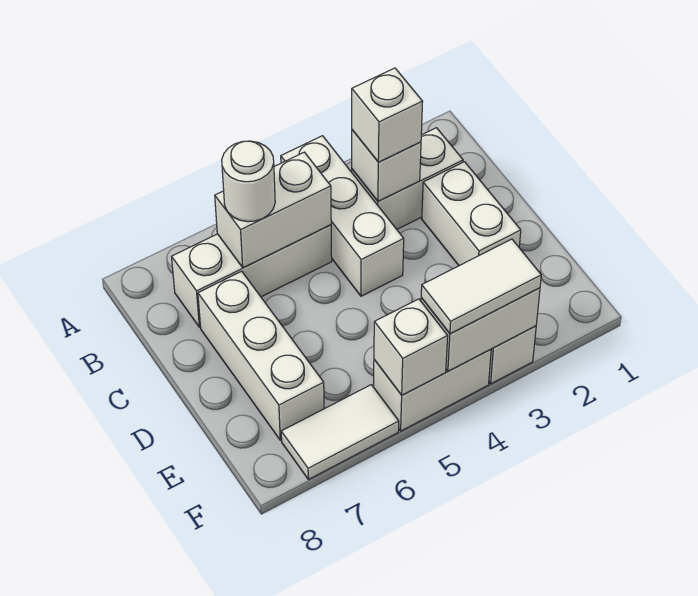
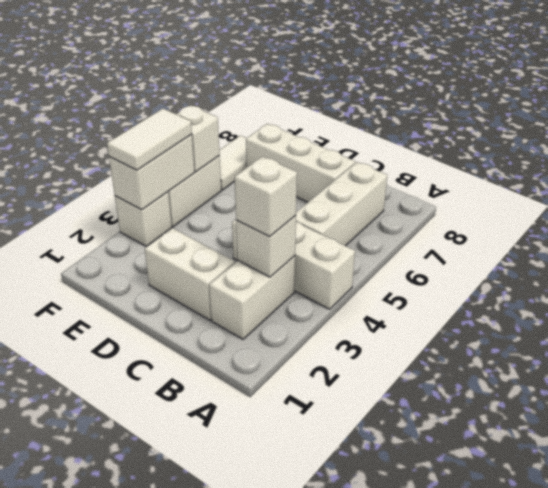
white 1x2 brick [215,152,331,268] -> none
white 1x1 round brick [222,141,275,222] -> none

